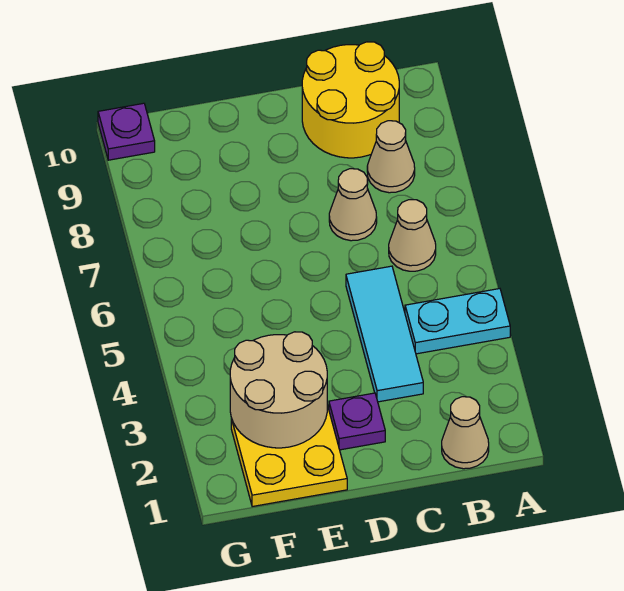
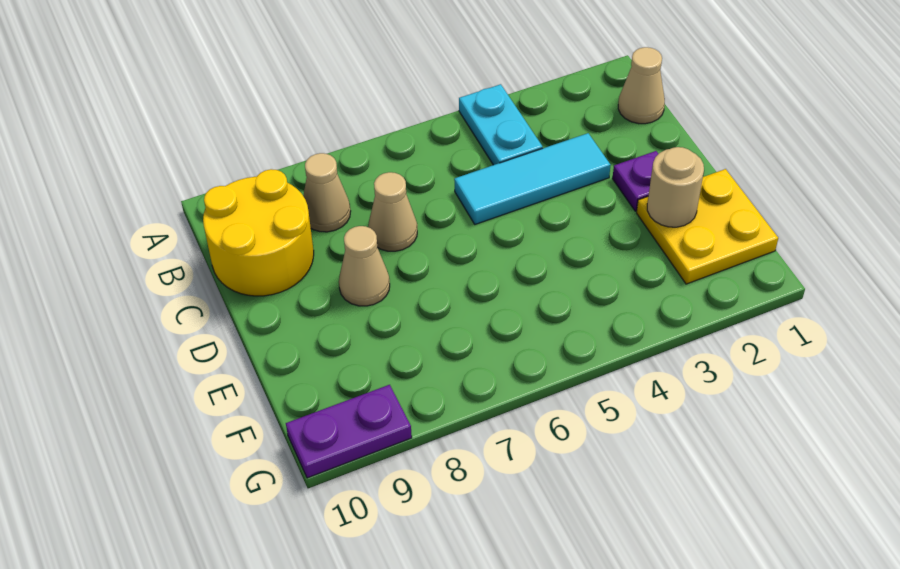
tan 1x1 cone [389,200,436,271] -> tan 1x1 cone moved to [339,226,390,306]
tan 2x2 round brick [230,332,327,448] -> tan 1x1 round brick [647,147,704,227]
purple 1x1 plate [98,103,155,160] -> purple 1x2 plate [286,385,412,478]

